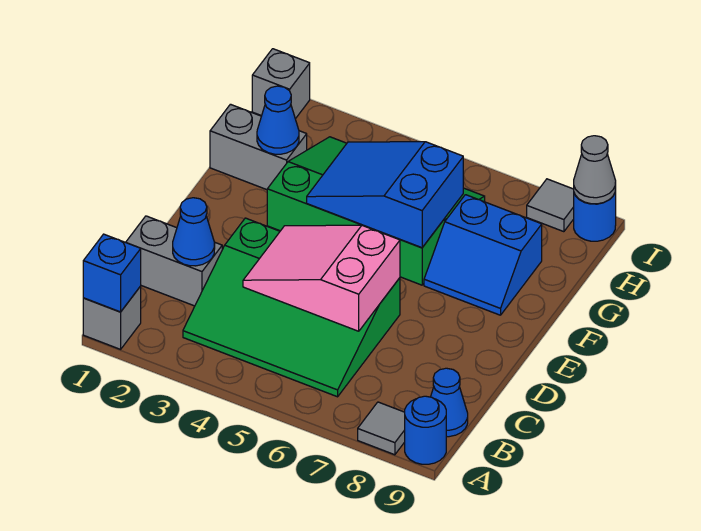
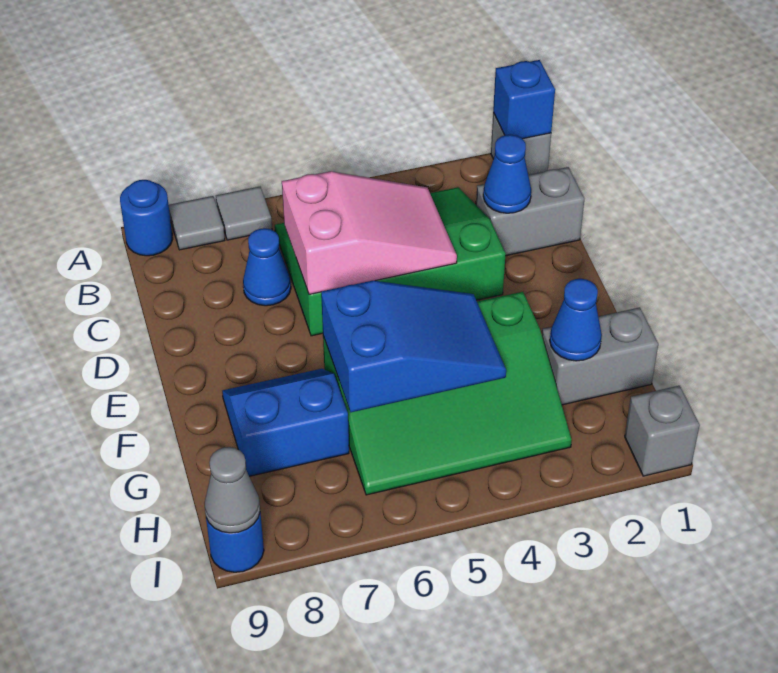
blue 1x1 cone [431,368,468,437] -> blue 1x1 cone moved to [243,228,291,306]
grey 1x1 tile [527,179,574,232] -> grey 1x1 tile moved to [216,187,272,240]

